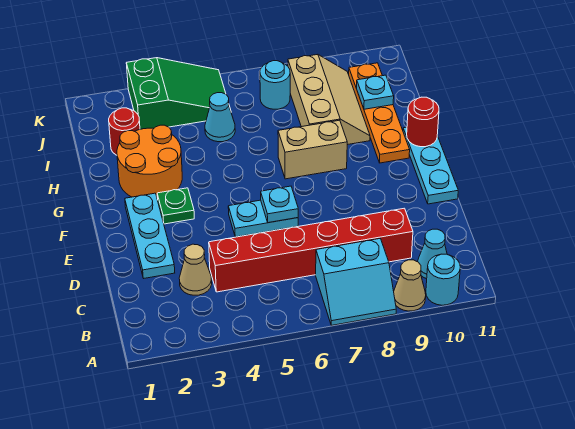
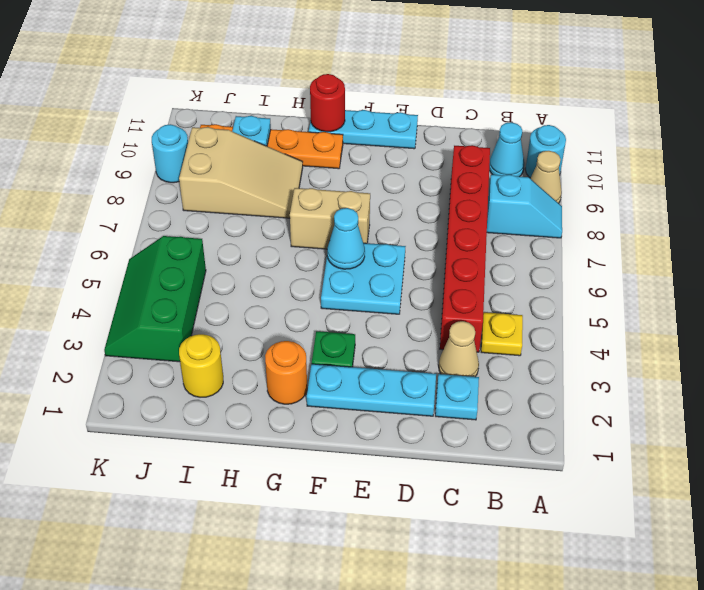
cyan 2x2 slope [316,239,396,325] -> cyan 1x2 slope [487,175,562,238]
none -> yellow 1x1 plate [481,312,523,356]
cyan 1x2 plate [228,200,298,237] -> cyan 2x2 plate [321,243,406,314]
cyan 1x1 plate [261,186,298,223] -> cyan 1x1 plate moved to [435,374,479,420]
orange 2x2 round brick [117,125,182,200] -> orange 1x1 round brick [265,341,307,404]
tan 1x2 brick [278,120,347,179] -> tan 1x2 brick turned to [290,188,370,249]
tan 2x3 slope [288,54,370,145] -> tan 2x3 slope turned to [179,127,303,218]
red 1x1 round brick [109,108,140,155] -> yellow 1x1 round brick [179,334,223,397]
cyan 1x1 cone [205,93,235,142] -> cyan 1x1 cone moved to [327,208,365,269]
green 2x3 slope [126,58,231,129] -> green 2x3 slope turned to [104,236,206,362]
cyan 1x1 round brick [260,61,290,109] -> cyan 1x1 round brick moved to [152,124,188,183]

